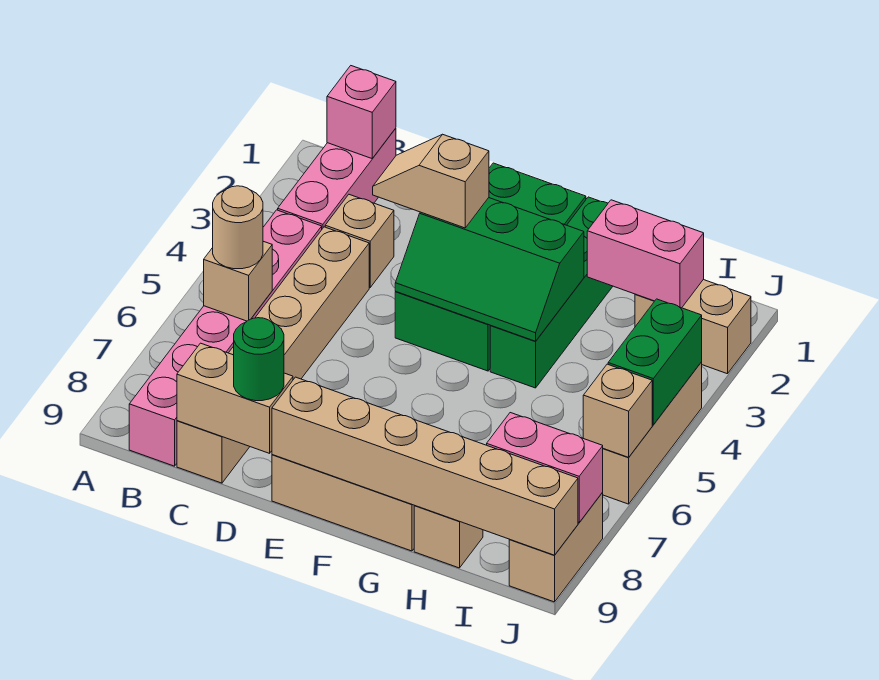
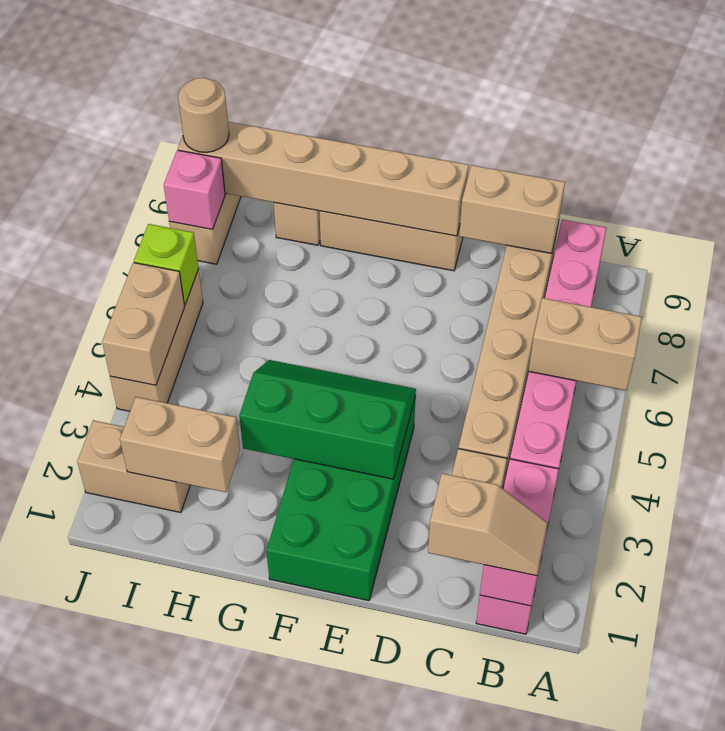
tan 1x1 brick [204,241,272,321] -> tan 1x2 brick [529,298,642,390]
tan 1x1 round brick [213,186,263,269] -> tan 1x1 round brick moved to [178,78,229,152]
tan 1x2 slope [373,134,489,228] -> tan 1x2 slope moved to [428,473,548,576]
green 1x1 round brick [234,318,284,401] -> none
green 1x4 brick [490,197,613,388] -> none
pink 1x2 brick [587,200,704,308] -> tan 1x2 brick [120,397,240,492]
pink 1x2 brick [487,413,603,522] -> pink 1x1 brick [164,150,225,229]
green 1x2 brick [608,299,702,425] -> tan 1x2 brick [102,263,185,385]
tan 1x1 brick [583,364,652,457] -> lime 1x1 brick [134,224,199,305]

